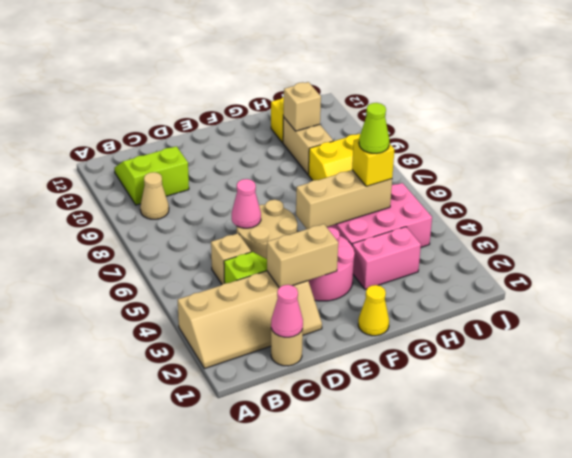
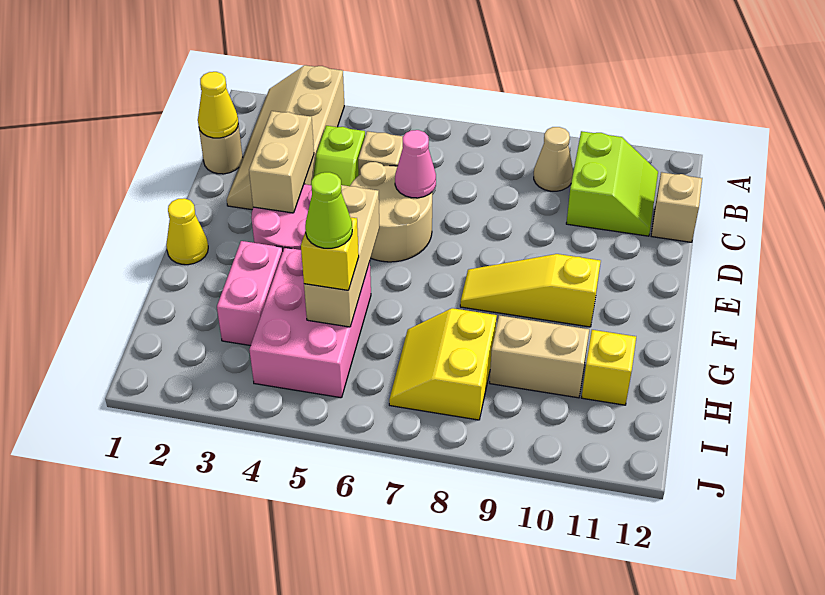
pink 1x1 cone [271,285,303,337] -> yellow 1x1 cone [198,72,238,138]
none -> yellow 1x3 slope [460,254,601,327]
tan 1x1 brick [283,82,321,131] -> tan 1x1 brick moved to [651,172,702,242]

